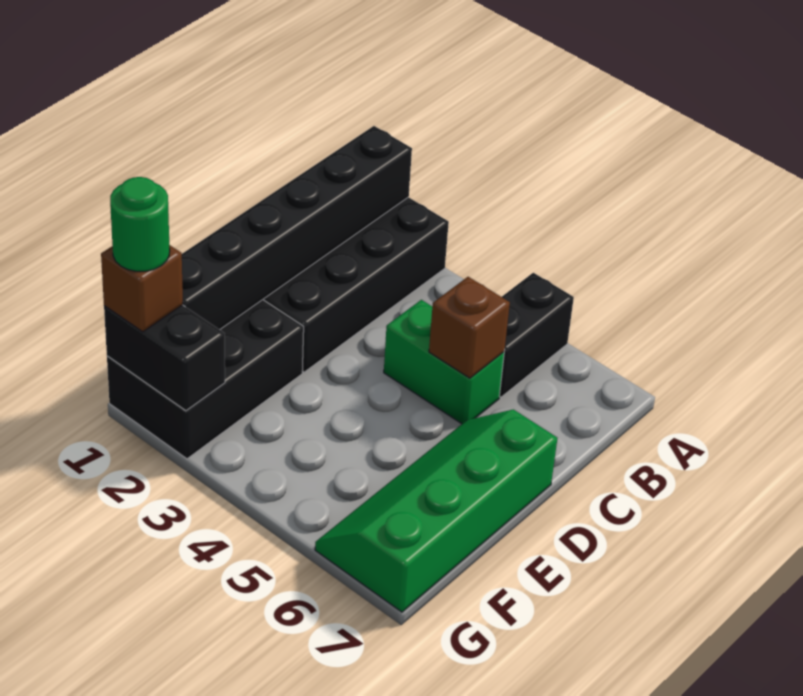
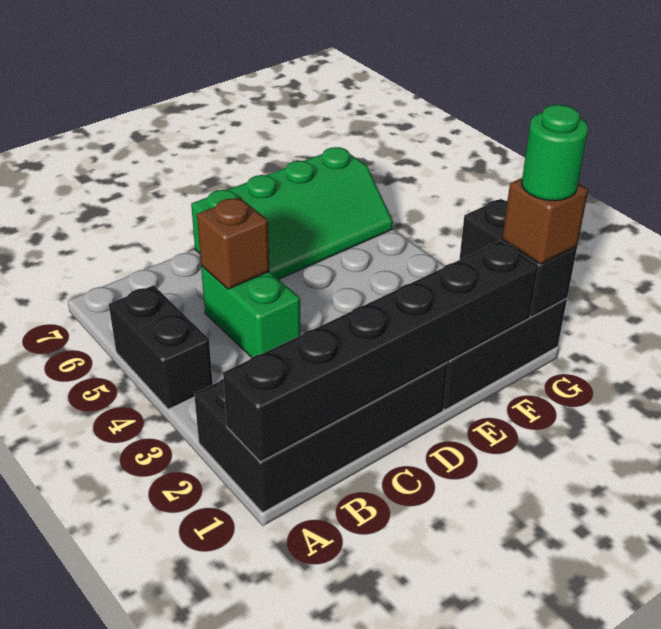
black 1x2 brick [499,273,574,397] -> black 1x2 brick turned to [109,285,213,409]

